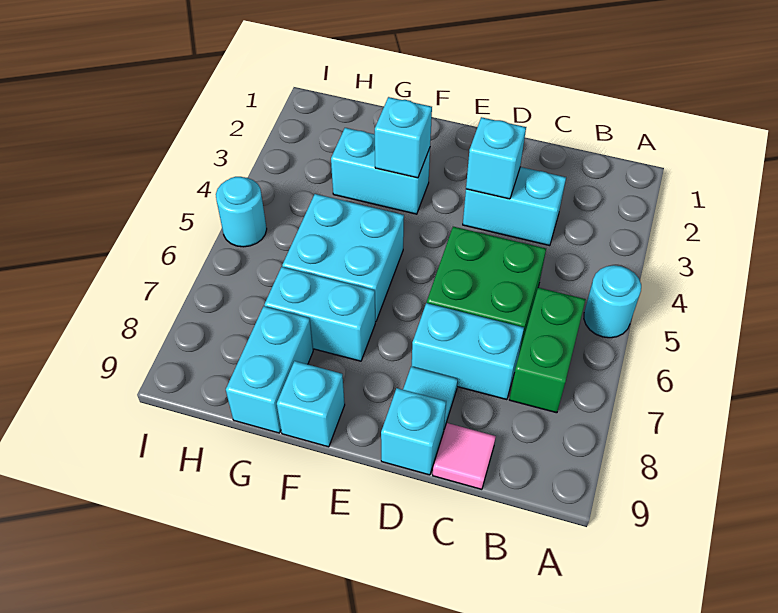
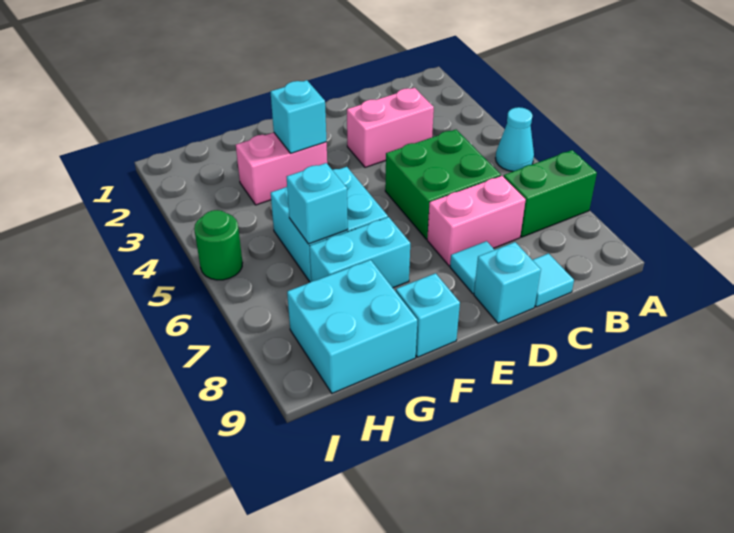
cyan 1x1 round brick [584,265,641,338] -> cyan 1x1 cone [496,107,534,171]
green 1x2 brick [509,288,586,413] -> green 1x2 brick turned to [504,150,597,237]
cyan 1x2 brick [463,167,566,246] -> pink 1x2 brick [347,88,434,167]
cyan 1x2 brick [412,303,524,400] -> pink 1x2 brick [427,176,526,266]
pink 1x1 tile [433,423,496,489] -> cyan 1x1 tile [533,253,574,307]
cyan 1x1 brick [466,117,526,199] -> cyan 1x1 brick moved to [287,163,348,244]
cyan 1x2 brick [331,128,430,214] -> pink 1x2 brick [236,132,327,205]
cyan 1x2 brick [226,306,313,433] -> cyan 2x2 brick [287,260,417,393]
cyan 1x1 round brick [216,177,267,247] -> green 1x1 round brick [194,210,243,280]

